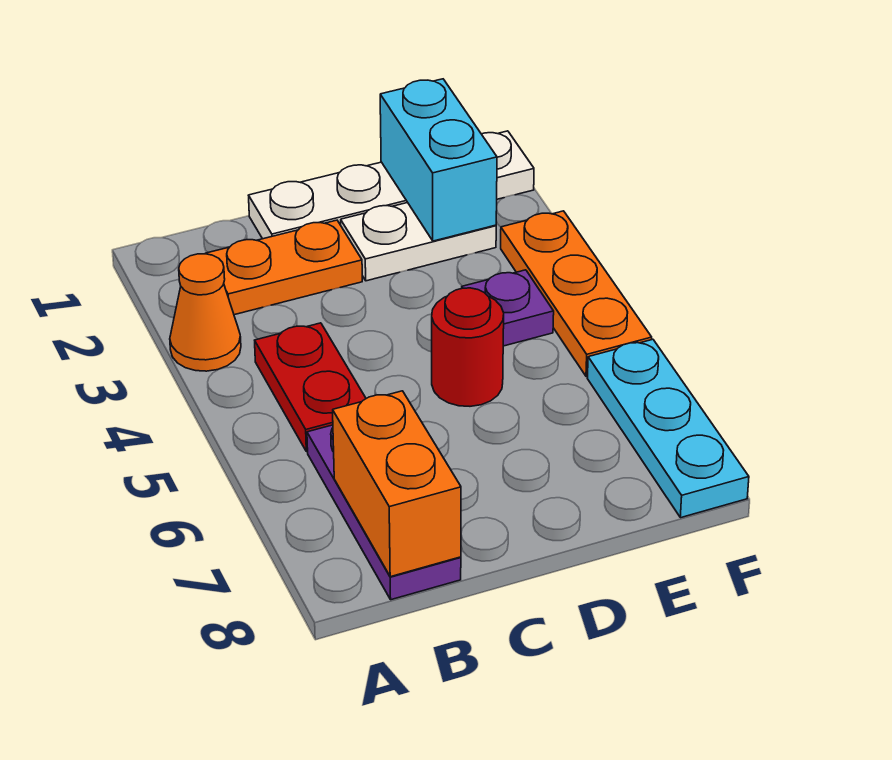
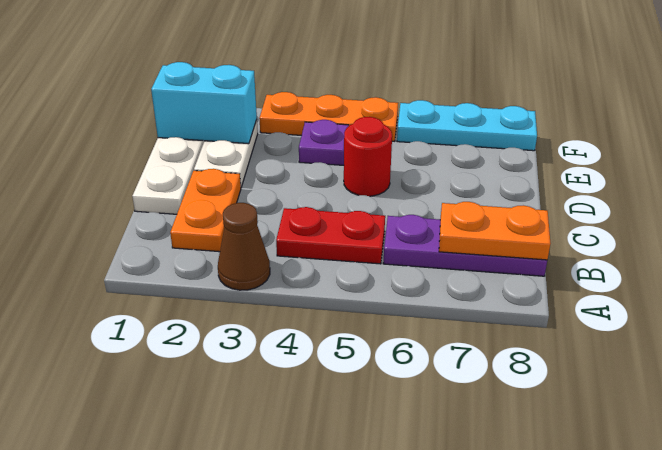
orange 1x1 cone [170,254,241,371] -> brown 1x1 cone [218,203,270,290]
orange 1x2 brick [333,391,461,577] -> orange 1x2 plate [439,202,551,260]

